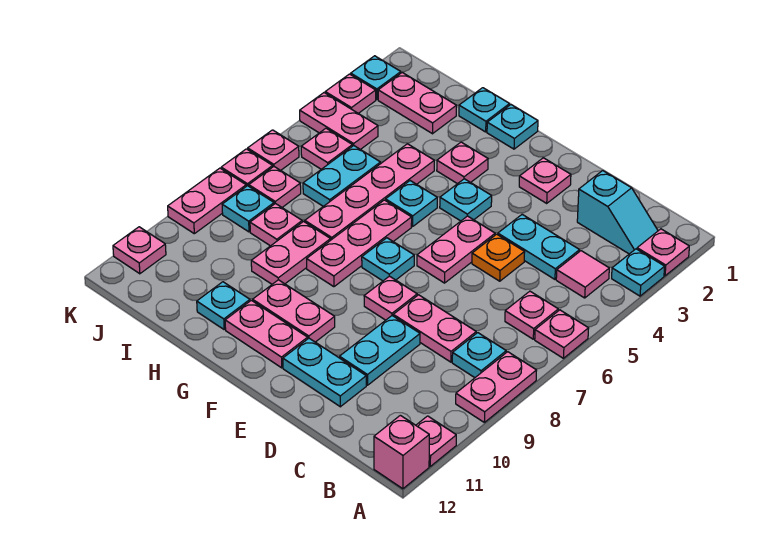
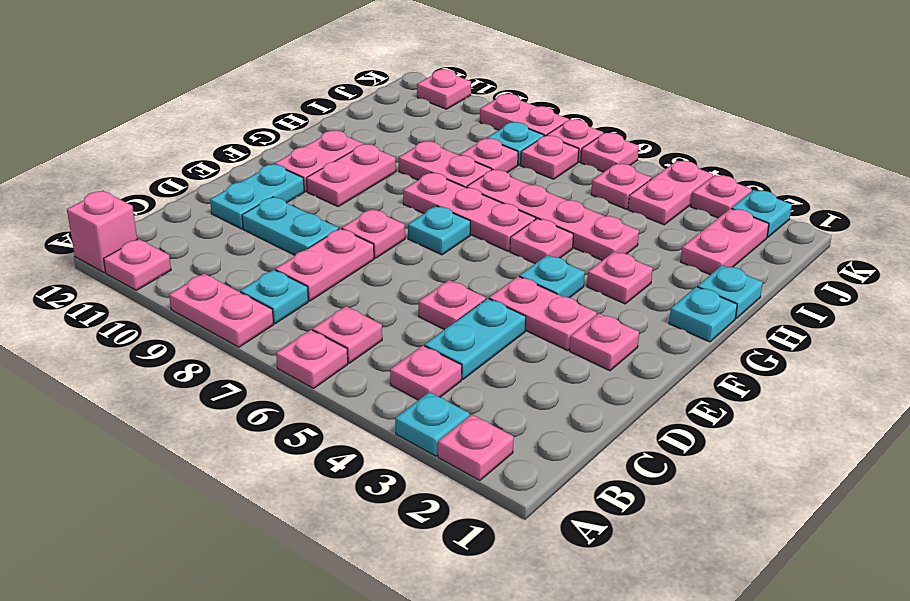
cyan 1x2 slope [577,171,658,254] -> none
pink 1x1 tile [556,251,609,298] -> pink 1x1 plate [390,346,462,400]
orange 1x1 plate [472,234,525,281] -> pink 1x1 plate [419,280,486,330]
pink 1x2 plate [417,216,495,283] -> pink 1x2 plate moved to [489,276,597,350]
cyan 1x1 plate [386,181,437,226] -> pink 1x1 plate [510,218,573,263]
cyan 1x1 plate [197,282,250,329] -> none
cyan 1x2 plate [303,146,380,206] -> none

